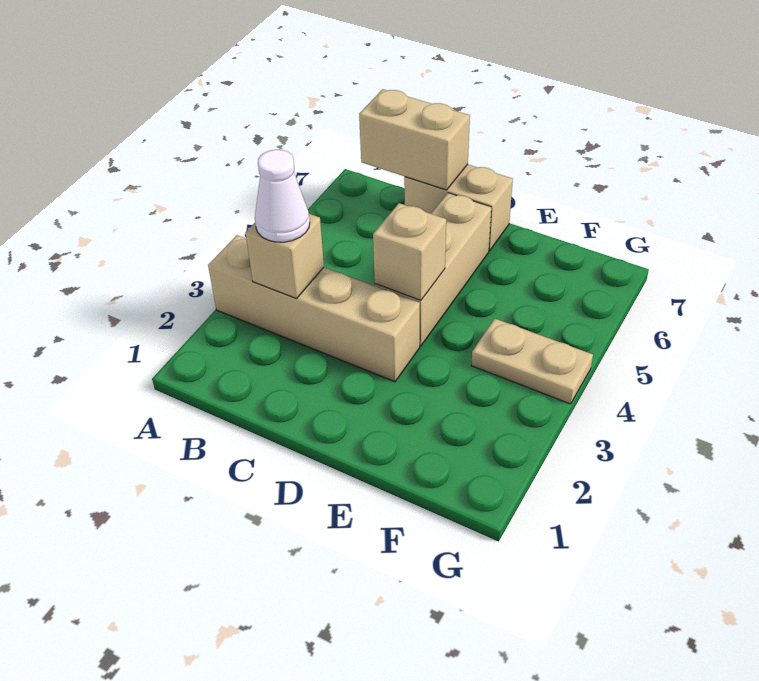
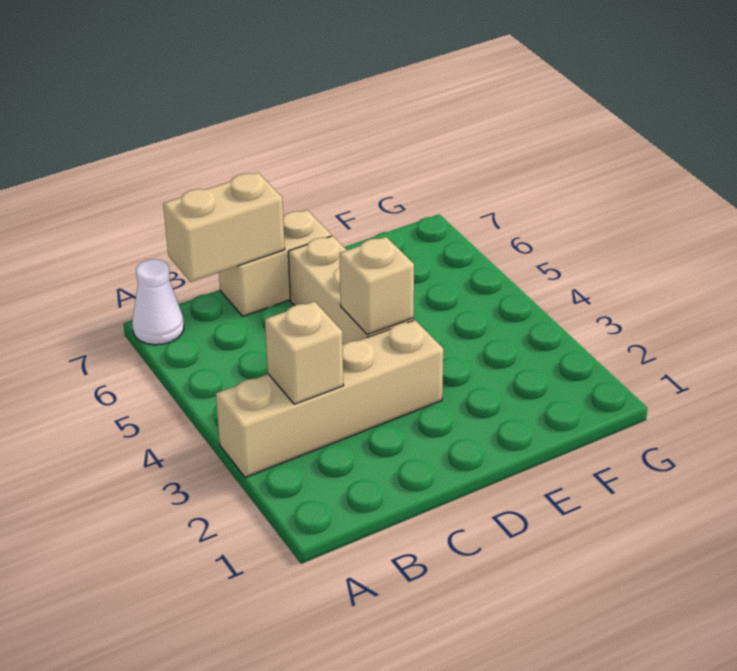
white 1x1 cone [255,150,310,242] -> white 1x1 cone moved to [132,259,184,345]
tan 1x2 plate [471,319,593,404] -> none

